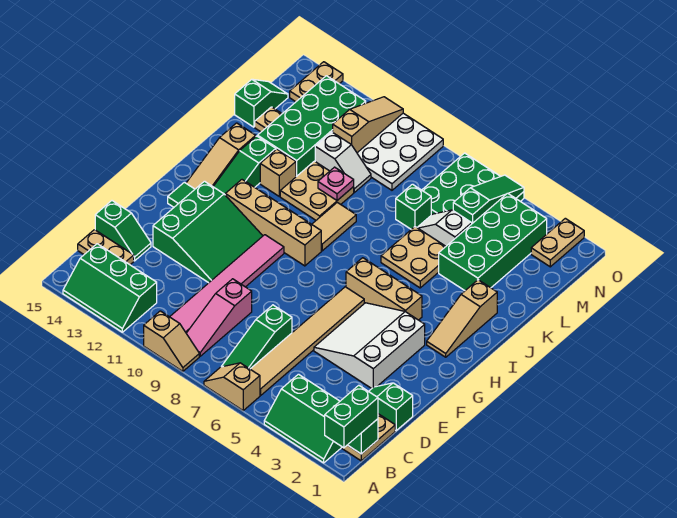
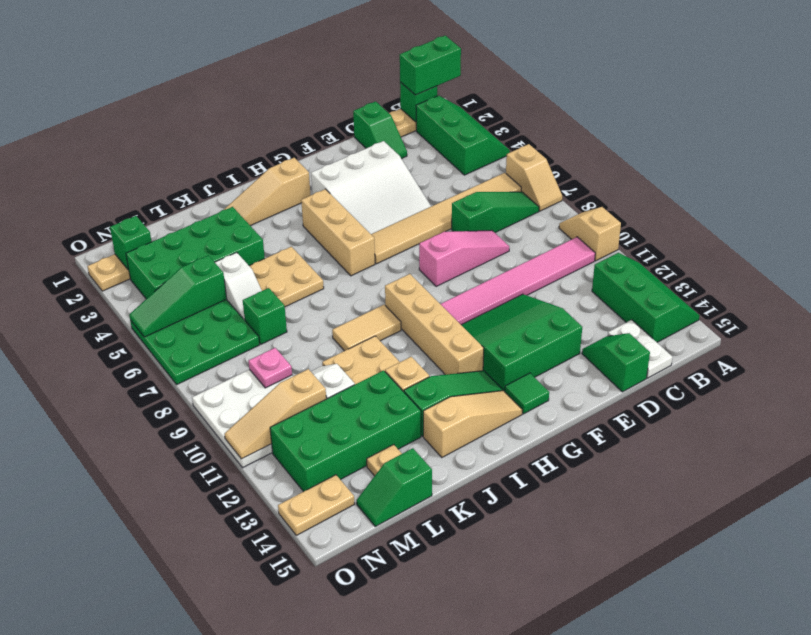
pink 1x3 slope [186,279,252,356] -> pink 1x3 slope moved to [419,230,509,287]
tan 1x2 plate [78,230,134,265] -> white 1x2 plate [608,320,673,378]
tan 1x3 slope [427,280,497,357] -> tan 1x3 slope turned to [224,158,310,226]
pink 1x1 plate [318,167,354,200] -> pink 1x1 plate moved to [248,348,292,388]
none -> green 1x1 brick [110,216,152,270]

